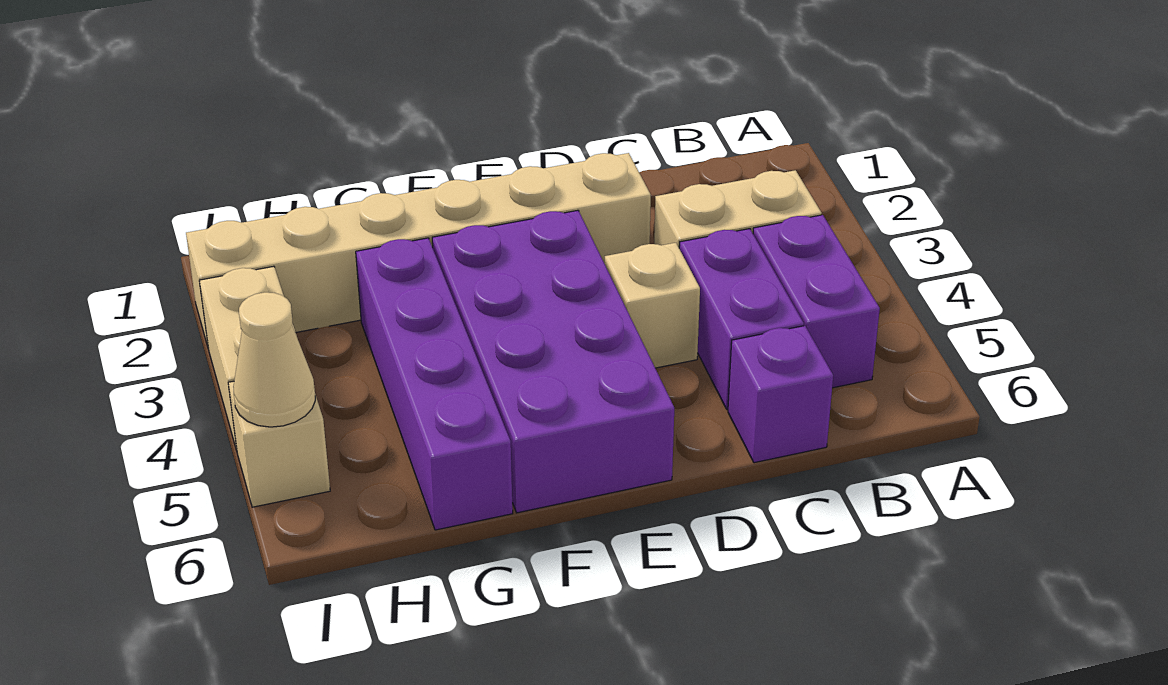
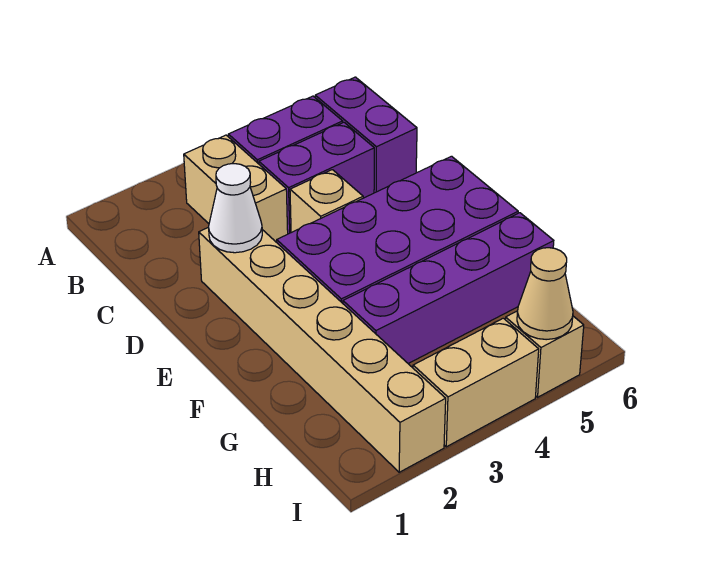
purple 1x1 brick [728,326,833,463] -> purple 1x2 brick [315,77,417,193]
none -> white 1x1 cone [209,164,262,253]

